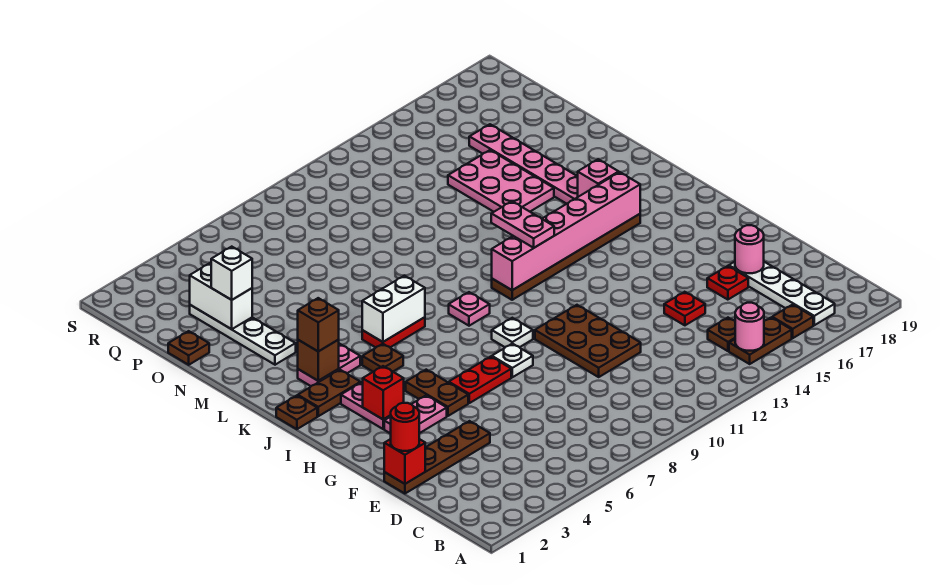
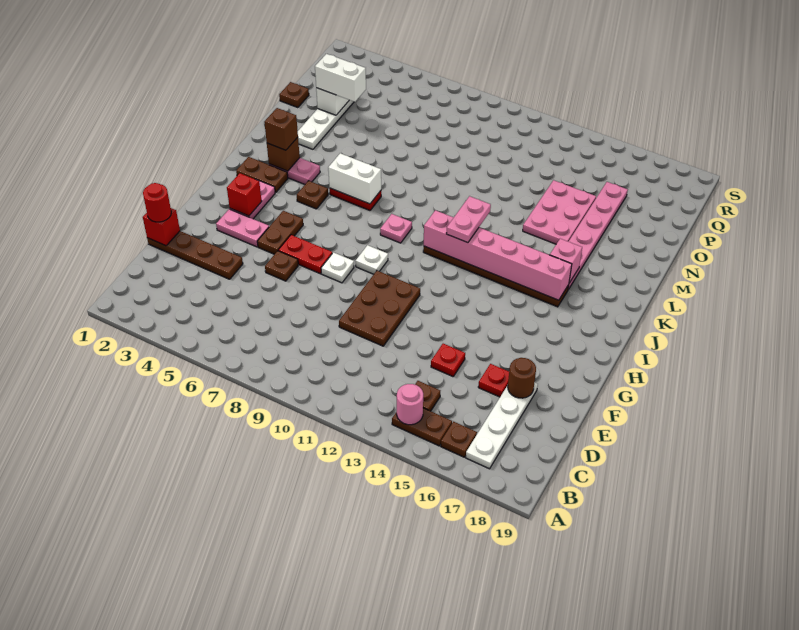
pink 1x1 round brick [735,225,764,273] -> brown 1x1 round brick [508,358,536,398]
brown 1x1 plate [276,396,317,429] -> brown 1x1 plate moved to [265,251,298,281]
white 1x1 brick [211,247,252,300] -> white 1x2 brick [315,54,366,102]

